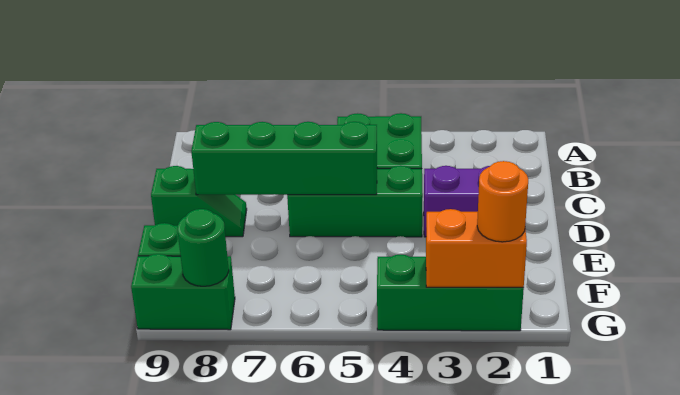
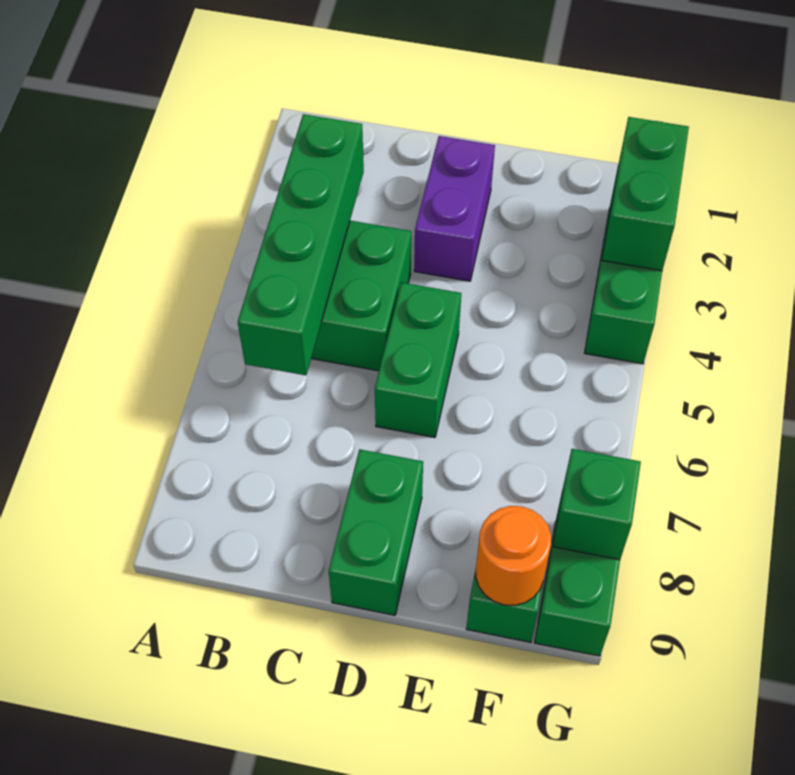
green 1x3 brick [287,166,423,237] -> green 1x2 brick [375,283,461,437]
green 1x4 brick [191,122,377,195] -> green 1x4 brick moved to [238,114,364,375]
green 1x2 slope [151,166,247,237] -> green 1x2 brick [329,449,423,615]
orange 1x2 brick [426,209,527,287] -> green 1x2 brick [602,117,689,271]
orange 1x1 round brick [477,161,528,242] -> orange 1x1 round brick moved to [476,506,551,606]
green 1x1 round brick [177,209,229,286] -> green 1x1 brick [553,449,641,560]

